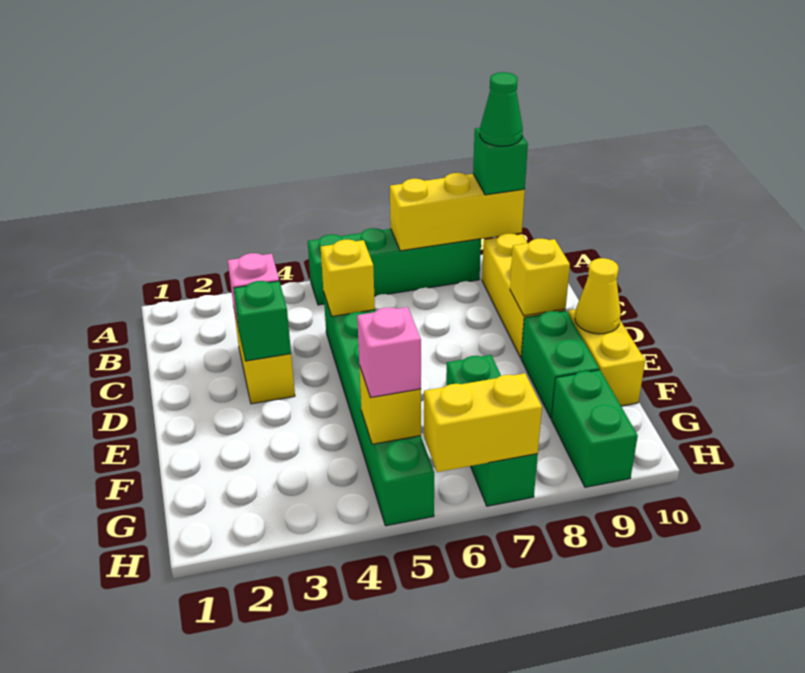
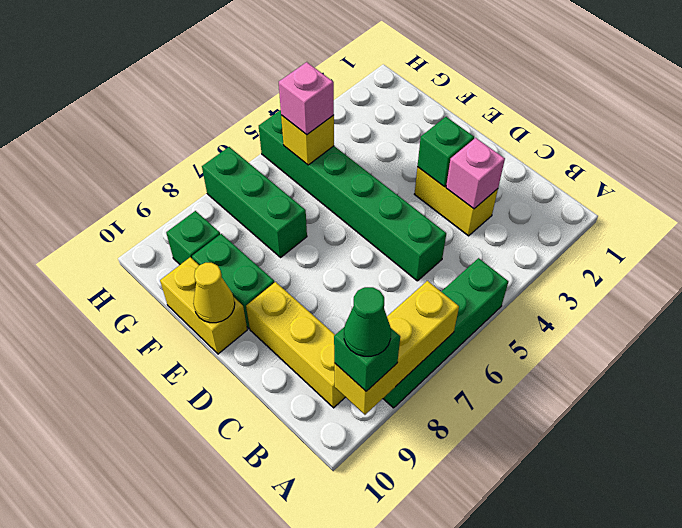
yellow 1x1 brick [320,240,375,316] -> none
yellow 1x1 brick [510,239,570,316] -> none
green 1x2 brick [552,370,638,487] -> green 1x1 brick [166,211,220,265]
yellow 1x2 brick [424,373,542,472] -> none

